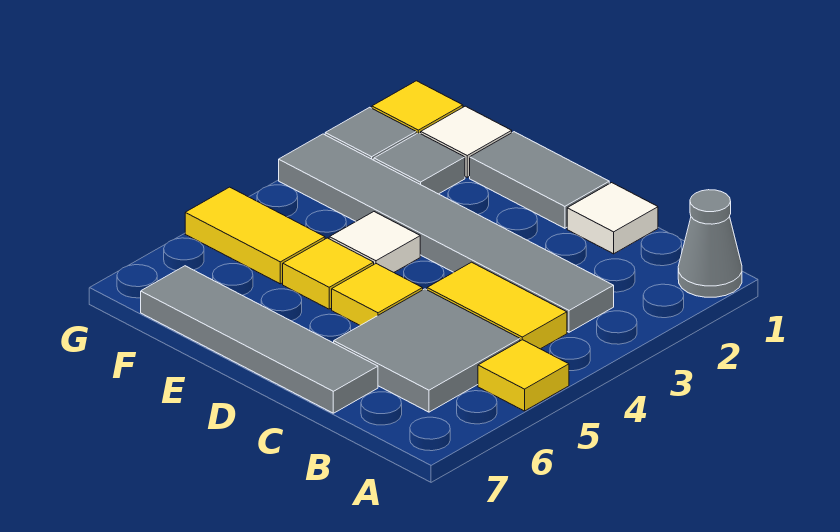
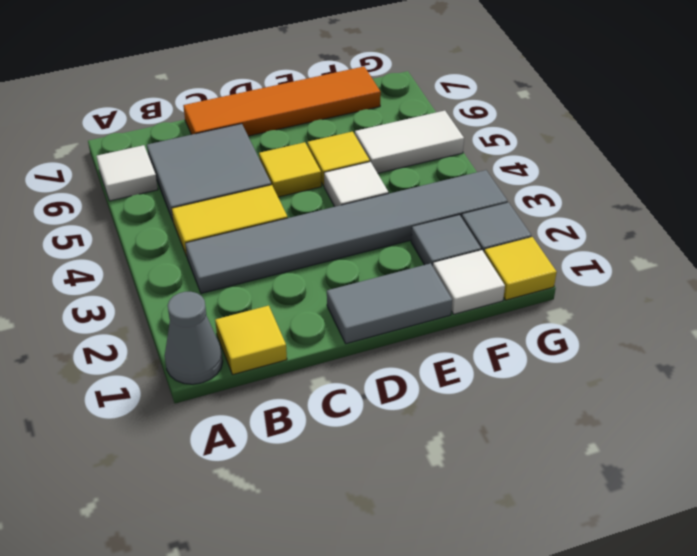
yellow 1x1 tile [478,340,569,411] -> yellow 1x1 tile moved to [215,306,287,374]
white 1x1 tile [567,183,658,254] -> white 1x1 tile moved to [96,145,158,201]
grey 1x4 tile [141,266,378,413] -> orange 1x4 tile [183,66,381,136]
yellow 1x2 tile [185,187,325,284] -> white 1x2 tile [355,111,464,173]

